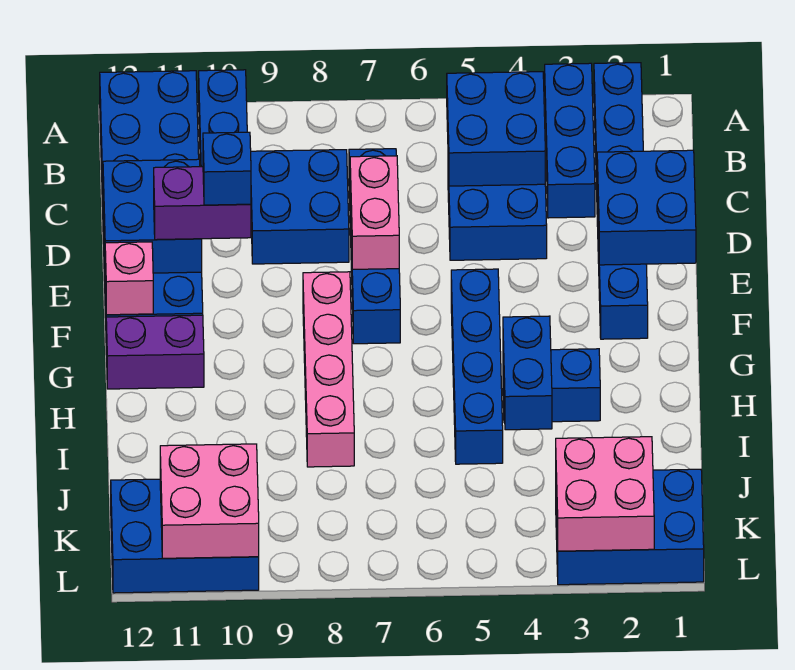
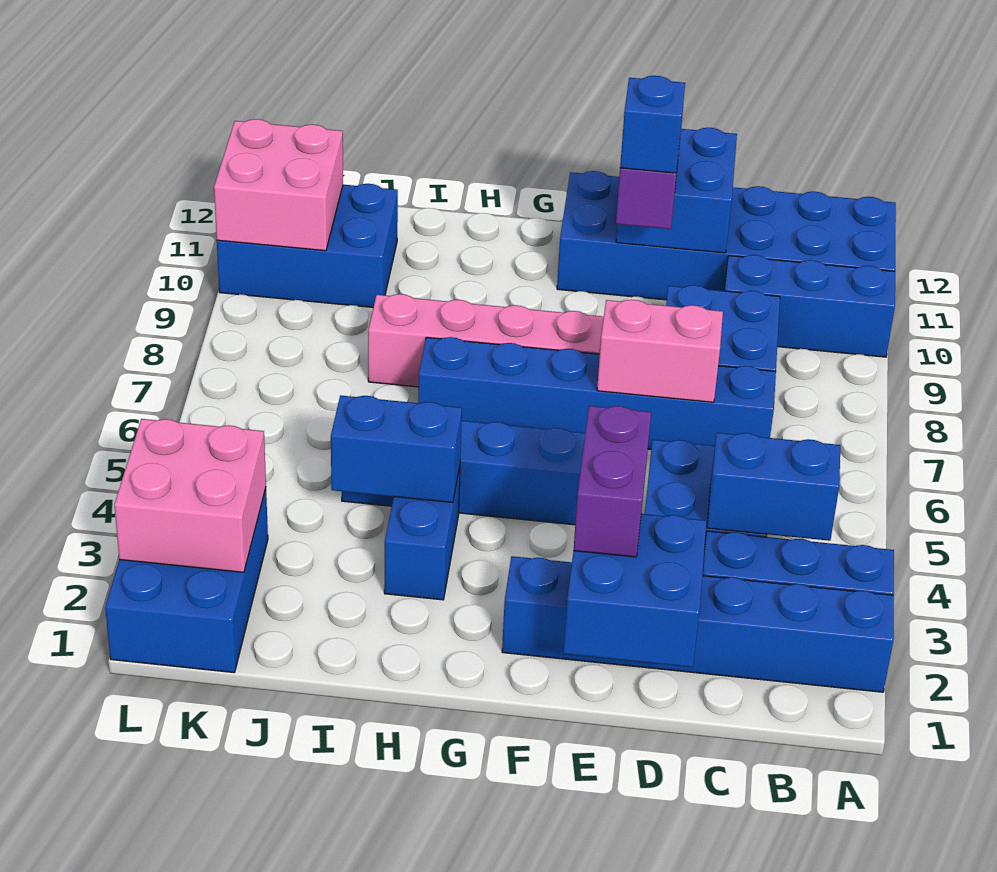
blue 2x2 brick [447,72,545,186] -> blue 1x2 brick [707,433,840,541]
blue 1x4 brick [349,149,400,344] -> blue 1x6 brick [418,337,776,449]
pink 1x1 brick [105,242,153,315] -> none
purple 1x2 brick [106,315,204,389] -> purple 1x2 brick moved to [574,406,651,557]
blue 2x3 brick [111,479,259,593] -> blue 2x3 brick turned to [217,184,398,307]

